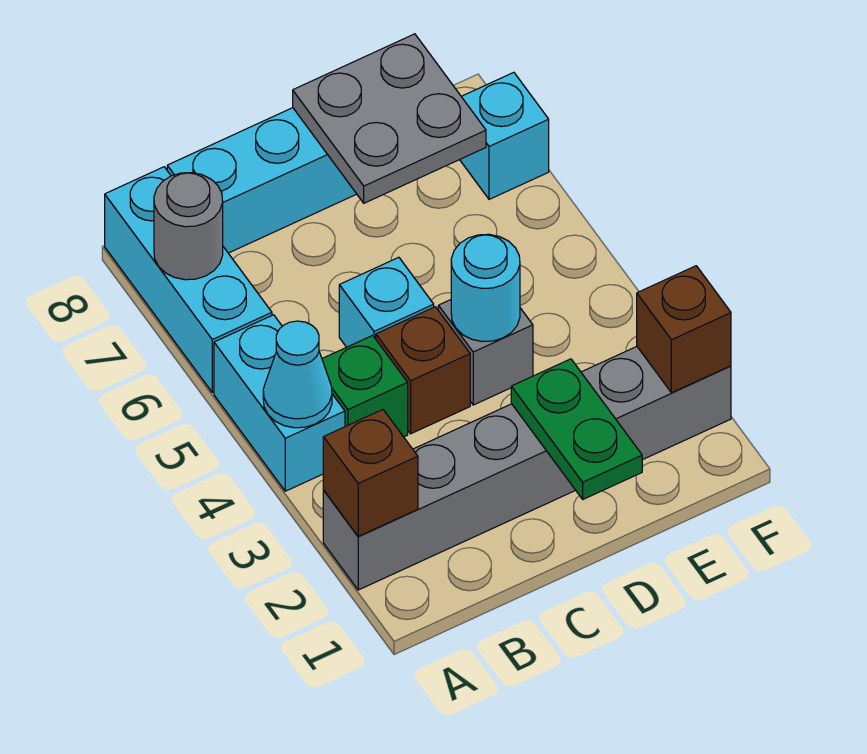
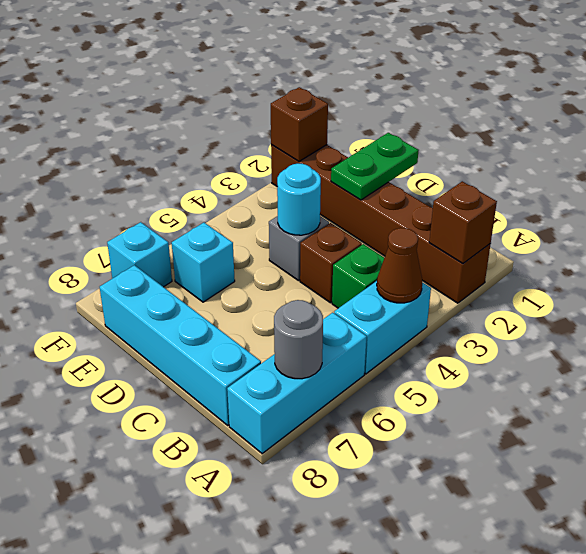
grey 1x6 brick [323,347,731,590] -> brown 1x6 brick [271,145,490,303]
cyan 1x1 cone [263,321,332,428] -> brown 1x1 cone [377,228,422,303]
cyan 1x1 brick [339,257,434,347] -> cyan 1x1 brick moved to [172,223,235,302]
grey 2x2 plate [293,34,486,203] -> none

